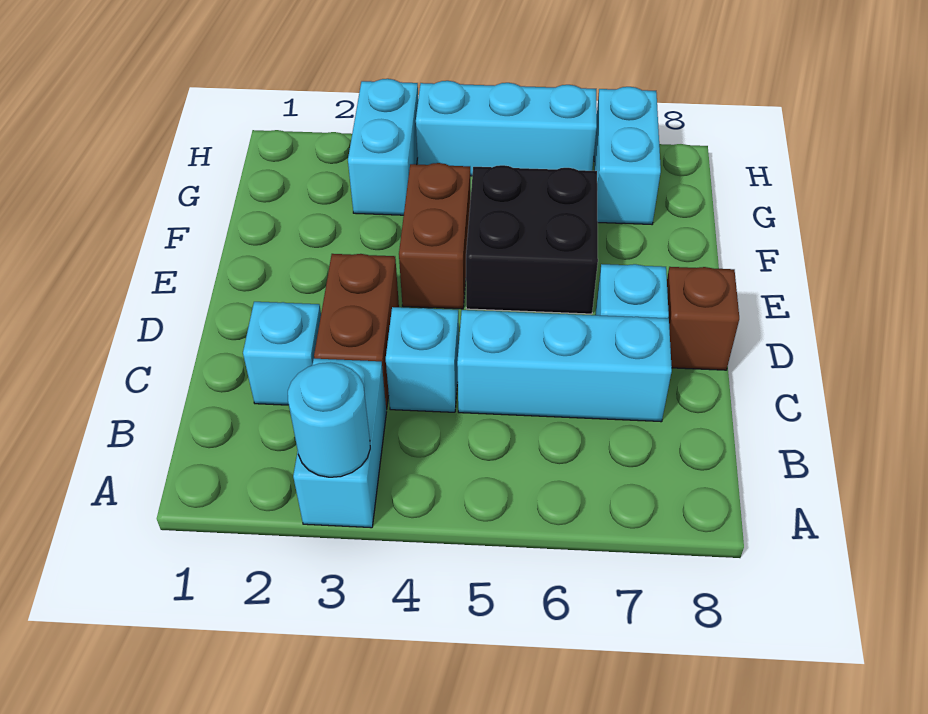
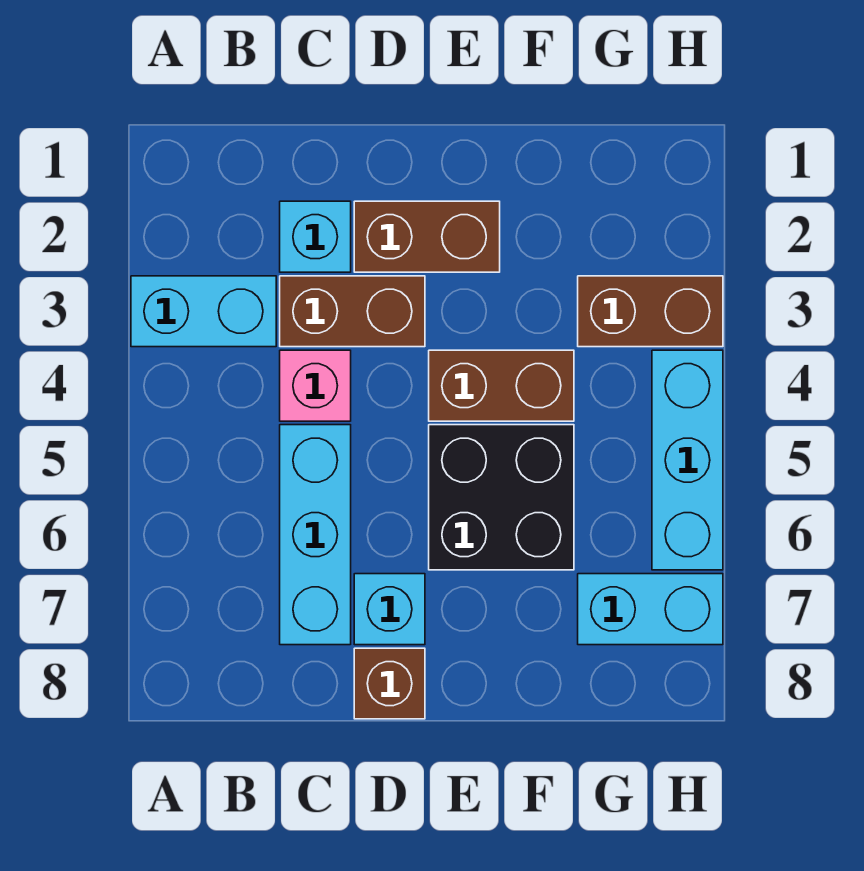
cyan 1x1 round brick [288,363,370,477] -> none
cyan 1x1 brick [386,307,459,412] -> pink 1x1 brick [280,350,351,421]
none -> brown 1x2 brick [354,201,500,272]
cyan 1x2 brick [348,79,418,215] -> brown 1x2 brick [578,276,723,347]

